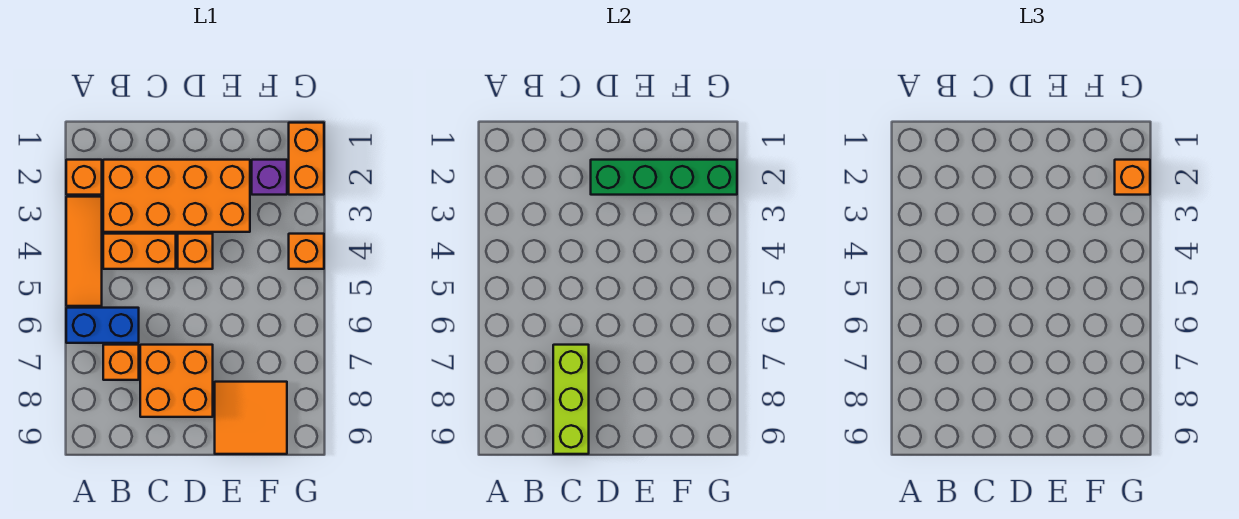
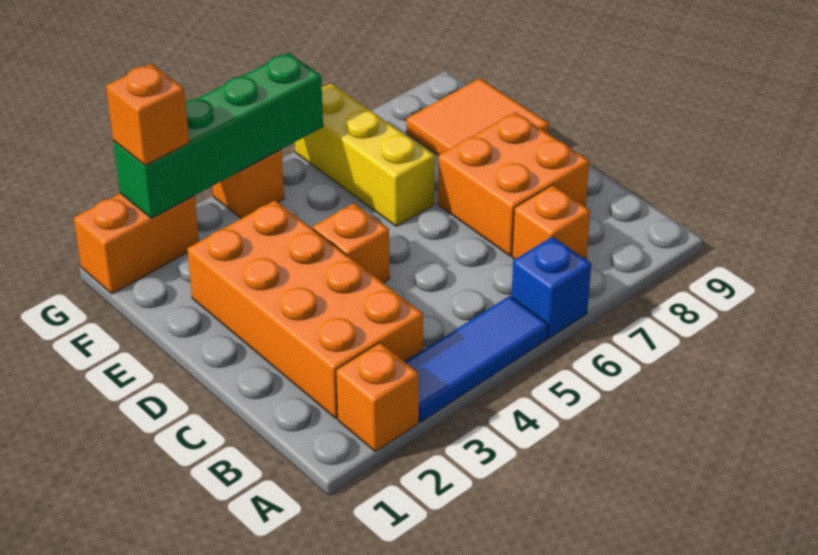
orange 1x3 tile [66,197,102,306] -> blue 1x3 tile [405,296,548,422]
blue 1x2 brick [66,308,139,343] -> blue 1x1 brick [511,236,591,338]
orange 1x2 brick [103,234,176,269] -> none
lime 1x3 brick [553,345,589,454] -> none
green 1x4 brick [591,160,737,195] -> green 1x4 brick turned to [113,53,323,218]
none -> yellow 1x3 brick [295,84,435,226]
purple 1x1 brick [252,160,287,195] -> none

